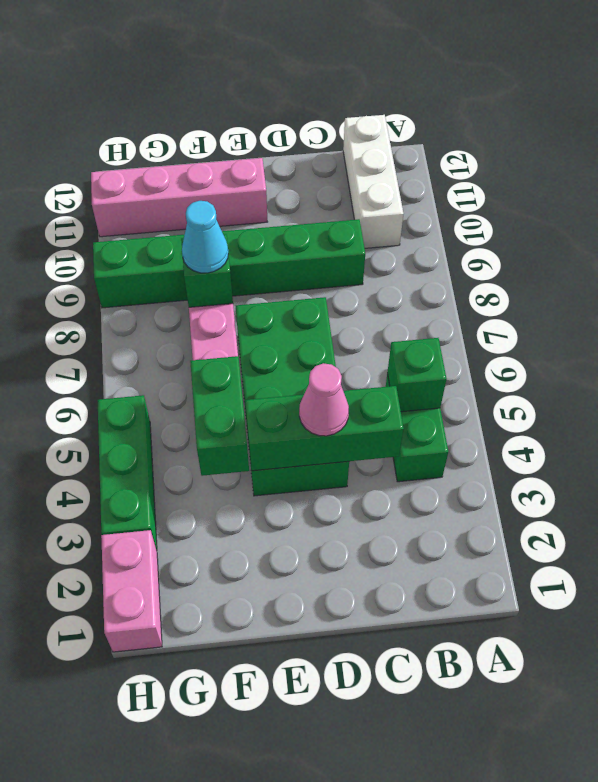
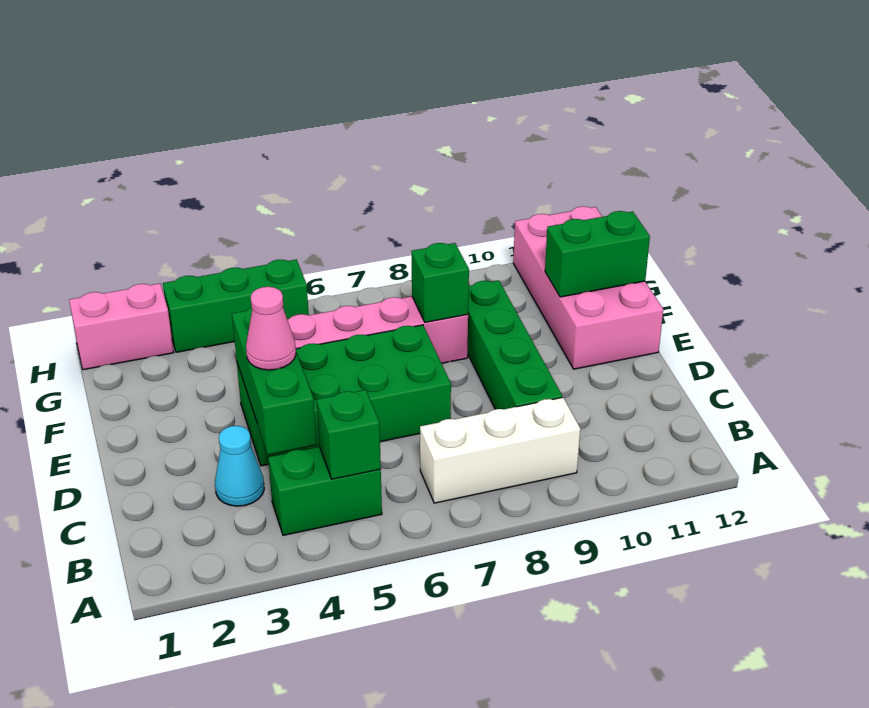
white 1x3 brick [343,115,404,248] -> white 1x3 brick moved to [420,397,580,503]
green 1x6 brick [93,219,365,308] -> green 1x4 brick [468,280,562,409]
pink 1x4 brick [91,158,267,237] -> pink 2x4 brick [513,206,663,369]
green 1x2 brick [190,356,249,476] -> green 1x2 brick moved to [545,211,650,297]
cyan 1x1 cone [182,201,228,273] -> cyan 1x1 cone moved to [215,426,264,506]

